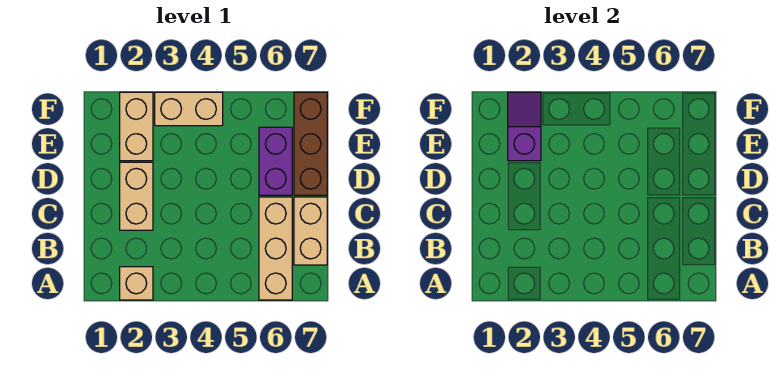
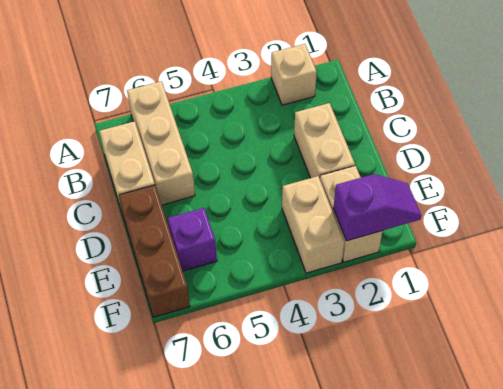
purple 1x2 brick [259,127,292,195] -> purple 1x1 brick [168,208,217,271]
purple 1x2 slope [508,92,541,161] -> purple 1x2 slope turned to [333,174,422,241]
tan 1x2 brick [155,92,223,126] -> tan 1x2 brick turned to [282,176,344,273]

